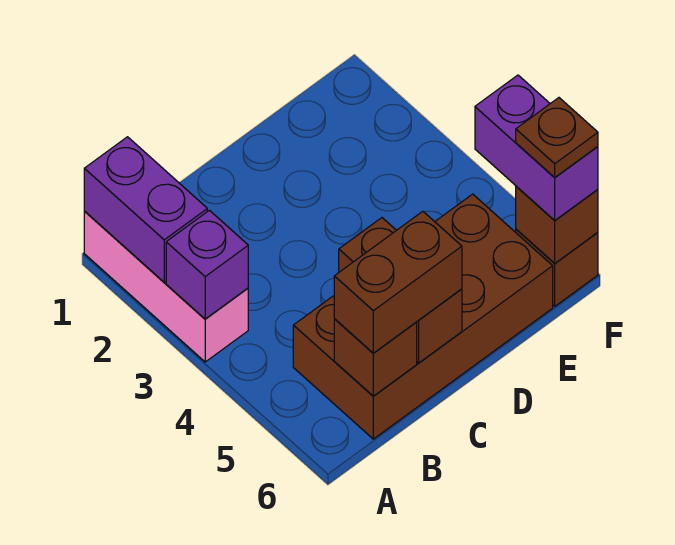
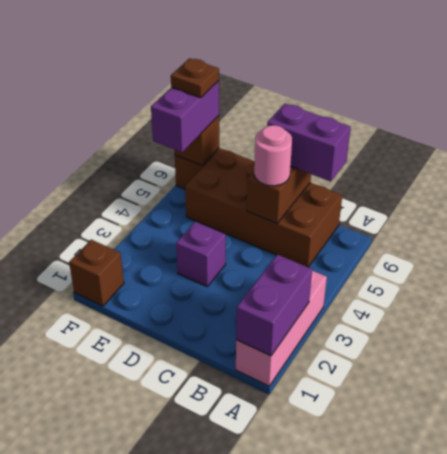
purple 1x1 brick [166,210,248,319] -> purple 1x1 brick moved to [176,222,226,286]
brown 1x1 brick [334,319,417,396] -> brown 1x1 brick moved to [69,240,124,306]
brown 1x2 brick [334,211,462,353] -> purple 1x2 brick [267,103,351,182]
none -> pink 1x1 round brick [254,125,292,186]

